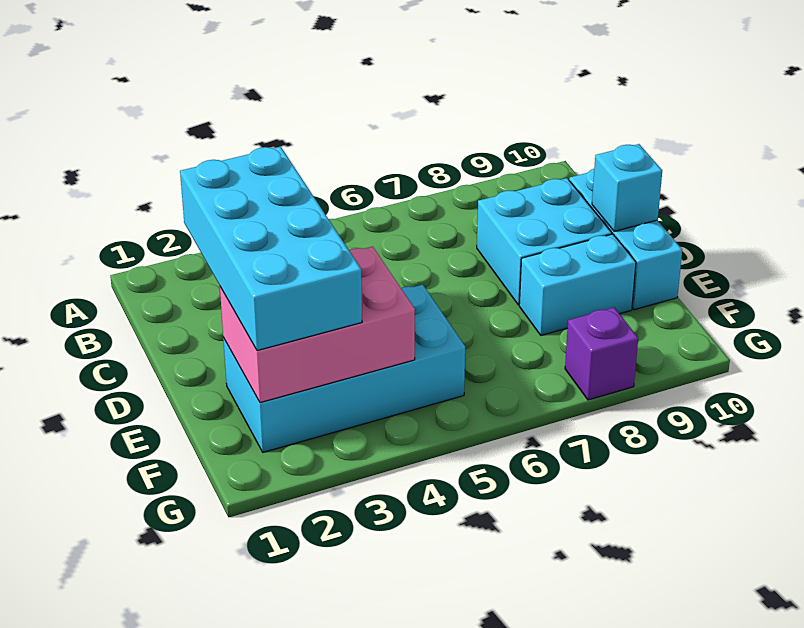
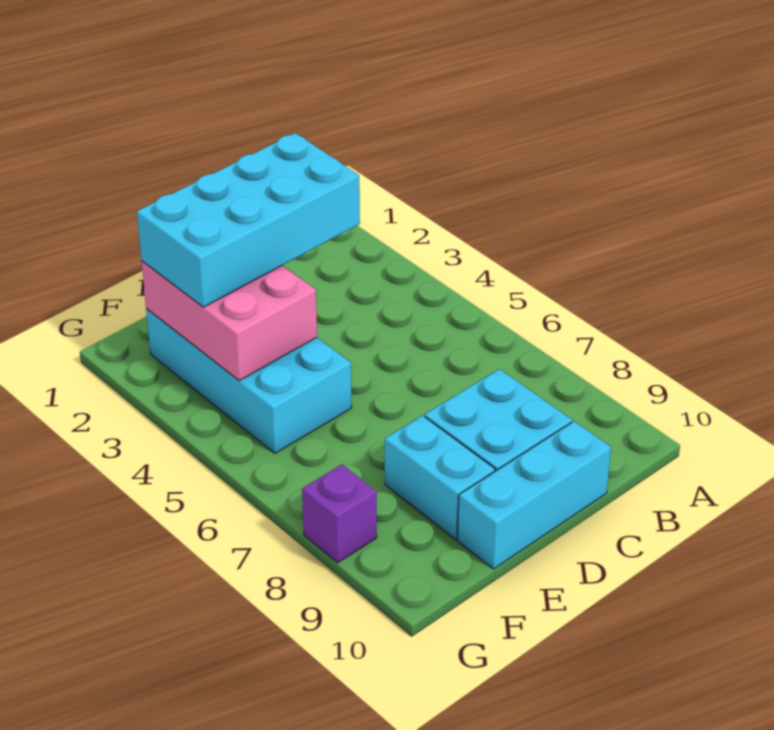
cyan 1x1 brick [592,144,662,231] -> none

